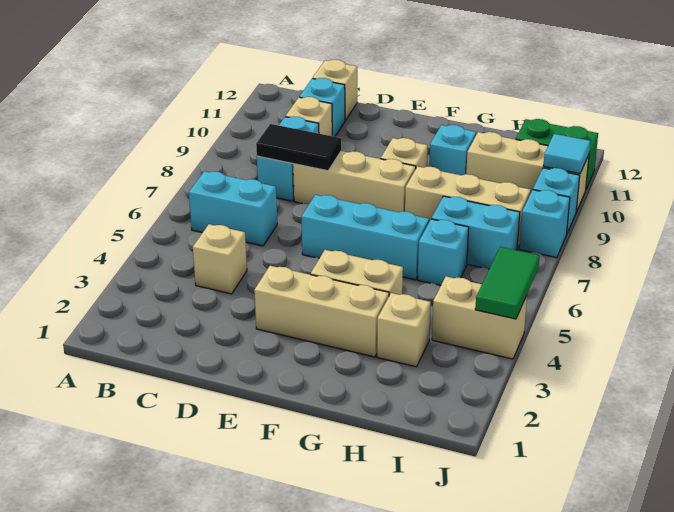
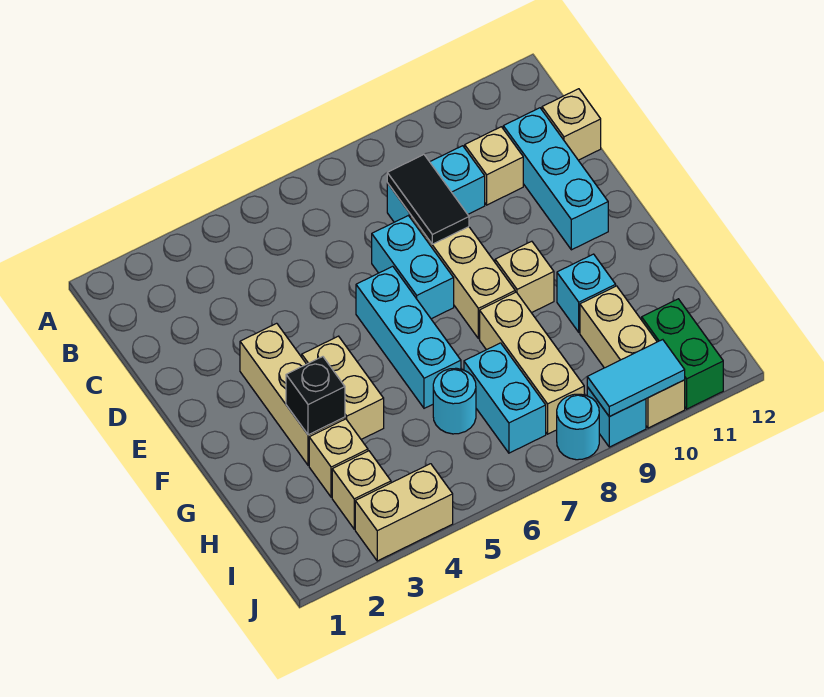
cyan 1x2 brick [189,171,277,246] -> cyan 1x2 brick moved to [372,216,454,319]
tan 1x1 brick [193,224,247,294] -> tan 1x1 brick moved to [332,451,391,529]
cyan 1x1 brick [299,78,345,137] -> cyan 1x3 brick [503,108,608,250]
none -> black 1x1 brick [286,357,345,435]
cyan 1x1 brick [418,219,469,285] -> cyan 1x1 round brick [433,368,476,434]
tan 1x2 brick [432,276,527,359] -> tan 1x2 brick turned to [355,464,453,561]
green 1x2 tile [475,247,540,319] -> none
cyan 1x1 brick [520,190,570,258] -> cyan 1x1 round brick [557,394,599,460]
cyan 1x1 tile [543,134,590,174] -> cyan 1x2 tile [587,340,685,417]

